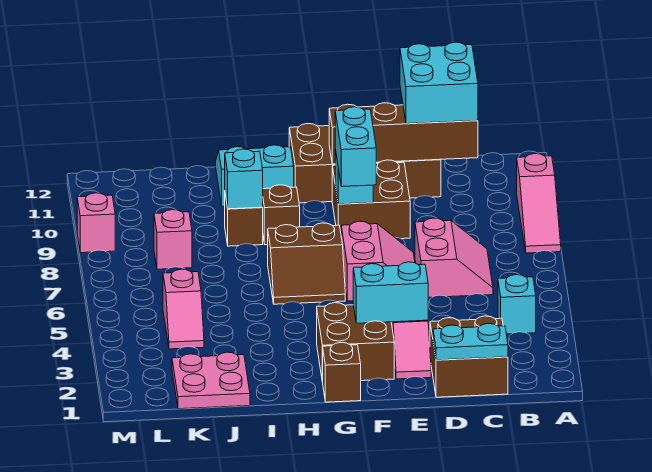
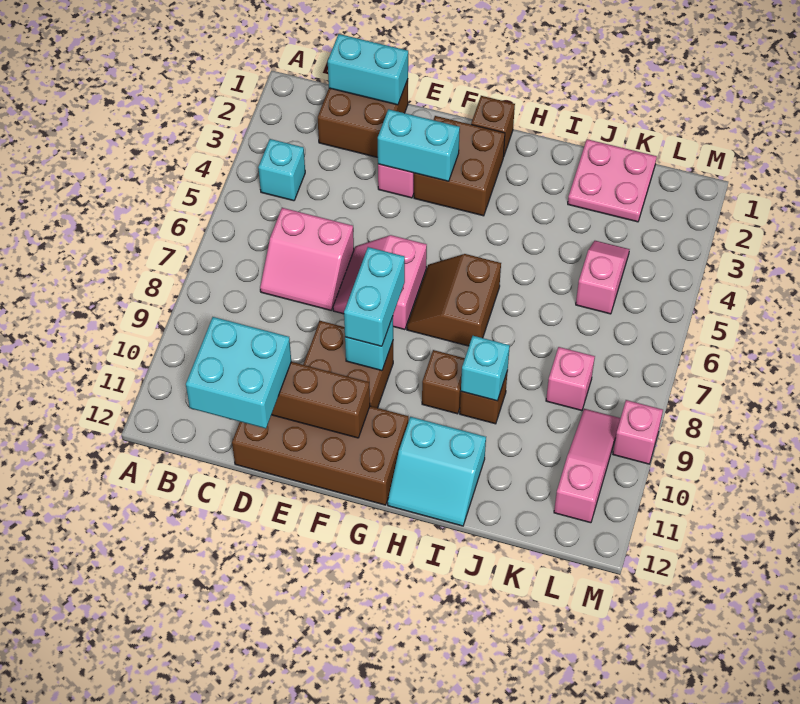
pink 1x3 slope [517,154,561,253] -> pink 1x3 slope moved to [554,409,621,523]
cyan 1x2 plate [433,324,508,360] -> cyan 1x2 brick [328,34,408,105]
pink 2x2 slope [415,218,493,298] -> pink 2x2 slope turned to [260,208,354,310]
brown 2x2 slope [268,223,345,304] -> brown 2x2 slope turned to [407,254,501,346]

